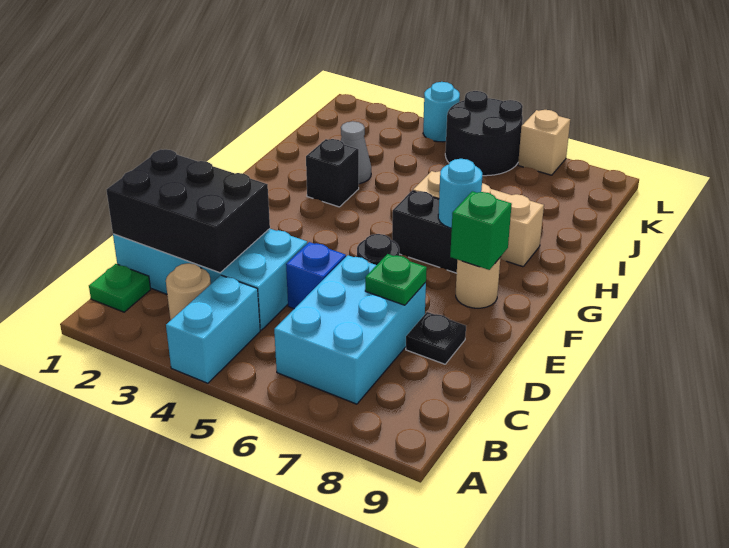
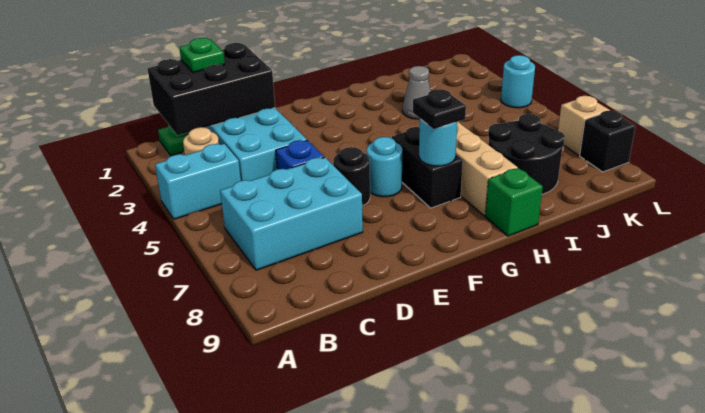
black 2x3 brick [107,149,270,273] -> black 2x3 brick turned to [147,43,275,135]
green 1x1 plate [365,254,427,305] -> green 1x1 plate moved to [179,38,225,72]
black 1x1 plate [406,312,466,364] -> black 1x1 plate moved to [413,89,466,129]
none -> cyan 1x1 round brick [367,137,402,197]
tan 1x1 round brick [456,258,500,308] -> none
green 1x1 brick [450,191,512,270] -> green 1x1 brick moved to [485,168,543,236]
black 1x1 brick [306,139,359,207] -> black 1x1 brick moved to [580,111,635,172]
black 2x2 round brick [445,91,523,176] -> black 2x2 round brick moved to [488,114,565,194]

